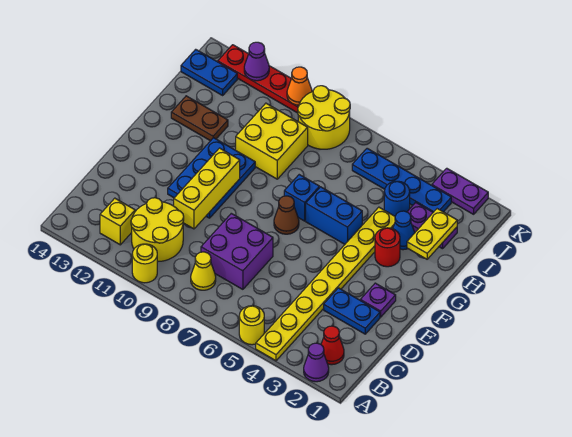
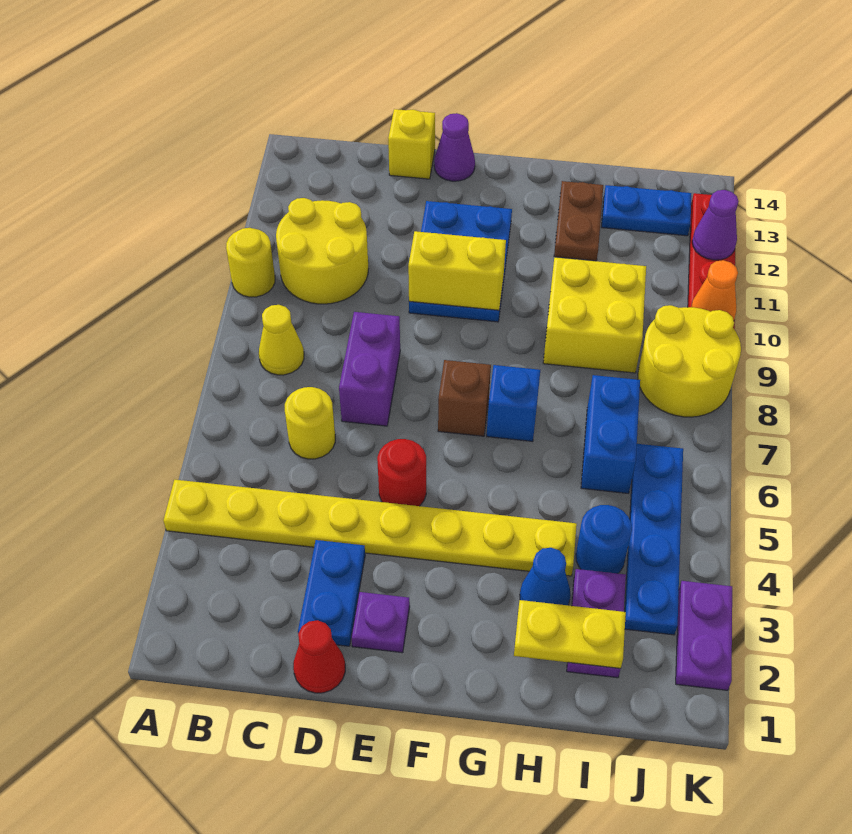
purple 1x1 cone [304,343,329,382] -> purple 1x1 cone moved to [434,113,475,181]
yellow 1x1 round brick [239,306,264,345] -> yellow 1x1 round brick moved to [285,387,335,459]
red 1x1 cone [321,326,344,365] -> red 1x1 cone moved to [293,620,345,693]
yellow 1x1 brick [100,198,135,245] -> yellow 1x1 brick moved to [388,109,435,179]
purple 2x2 brick [201,213,273,289] -> purple 1x2 brick [339,312,400,426]
yellow 1x3 brick [174,148,240,229] -> yellow 1x2 brick [408,231,506,310]
blue 2x3 plate [168,138,255,218] -> blue 2x3 plate turned to [409,201,512,322]
brown 1x1 cone [274,196,299,234] -> brown 1x1 brick [438,360,491,436]
red 1x1 round brick [375,228,400,267] -> red 1x1 round brick moved to [377,439,426,506]
blue 1x2 brick [306,187,362,244] -> blue 1x2 brick moved to [581,375,640,493]
blue 1x2 plate [181,49,237,95] -> blue 1x2 plate turned to [602,185,691,236]

